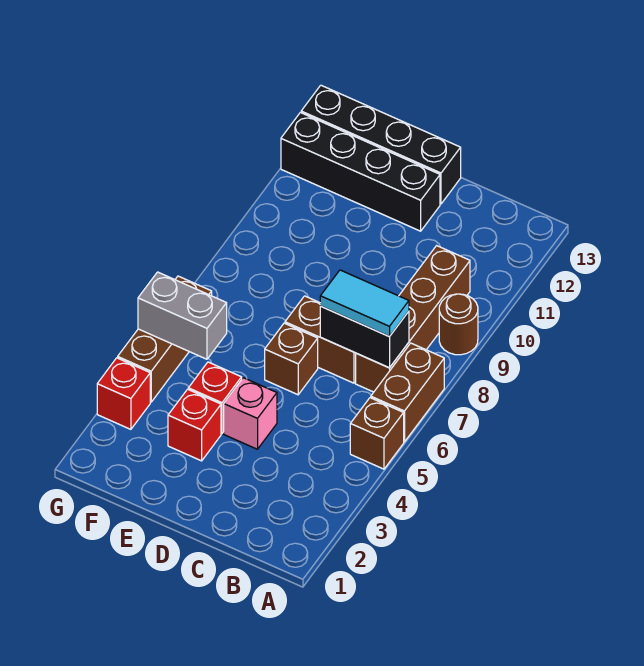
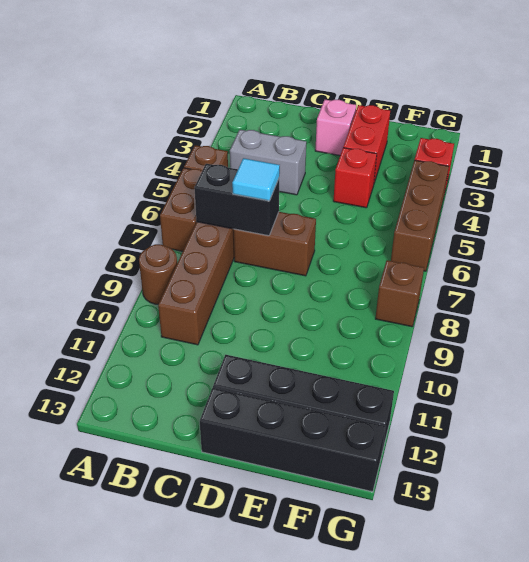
cyan 1x2 tile [320,270,409,337] -> cyan 1x1 tile [232,158,280,201]
pink 1x1 brick [224,378,277,449] -> pink 1x1 brick moved to [315,100,356,155]
brown 1x1 brick [265,323,318,395] -> brown 1x1 brick moved to [375,260,424,327]
red 1x1 brick [168,389,221,461] -> red 1x2 brick [343,105,390,183]
grey 1x2 brick [138,272,227,359] -> grey 1x2 brick moved to [230,130,306,195]

